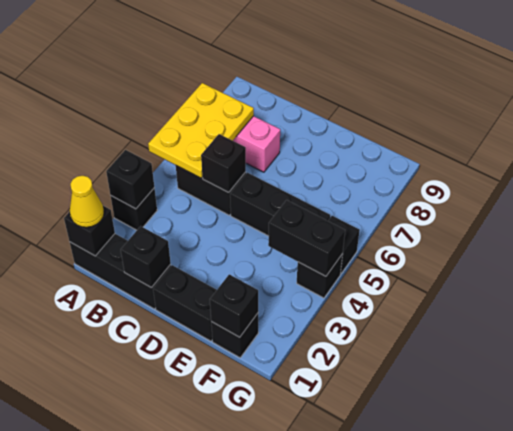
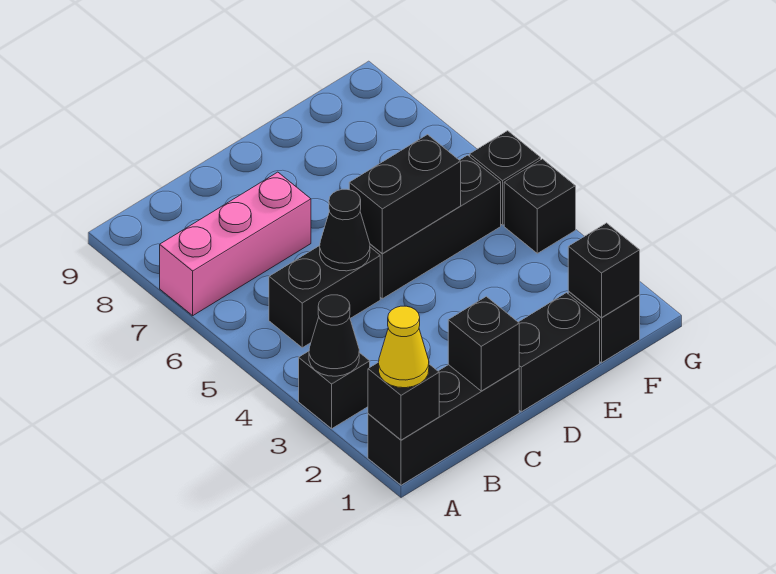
black 1x1 brick [106,150,154,209] -> black 1x1 cone [309,295,359,376]
yellow 2x3 plate [148,83,254,178] -> none
black 1x1 brick [201,134,246,192] -> black 1x1 cone [320,189,370,271]
black 1x2 brick [268,200,345,276] -> black 1x2 brick moved to [349,135,461,254]

